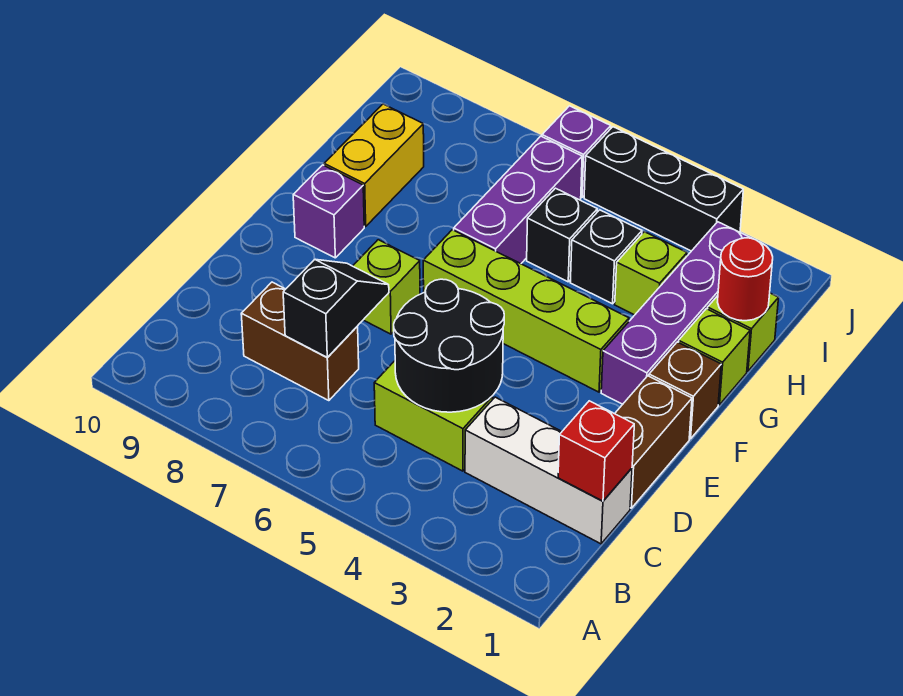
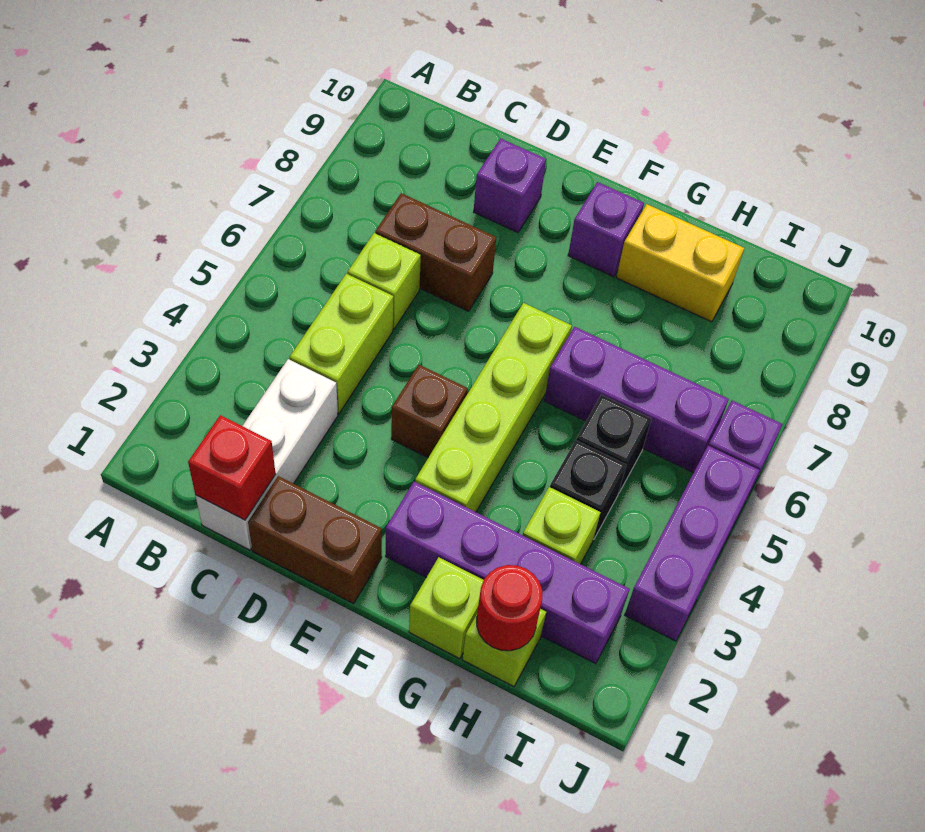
black 2x2 round brick [394,279,504,412] -> none
brown 1x2 brick [241,282,359,401] -> brown 1x2 brick turned to [375,193,496,311]
black 1x2 slope [283,260,389,358] -> none
none -> purple 1x1 brick [474,138,546,233]
lime 1x1 brick [353,240,420,334] -> lime 1x1 brick moved to [348,233,421,329]
brown 1x1 brick [649,342,721,439] -> brown 1x1 brick moved to [391,365,468,458]
black 1x3 brick [584,127,743,251] -> purple 1x3 brick [625,446,760,641]

